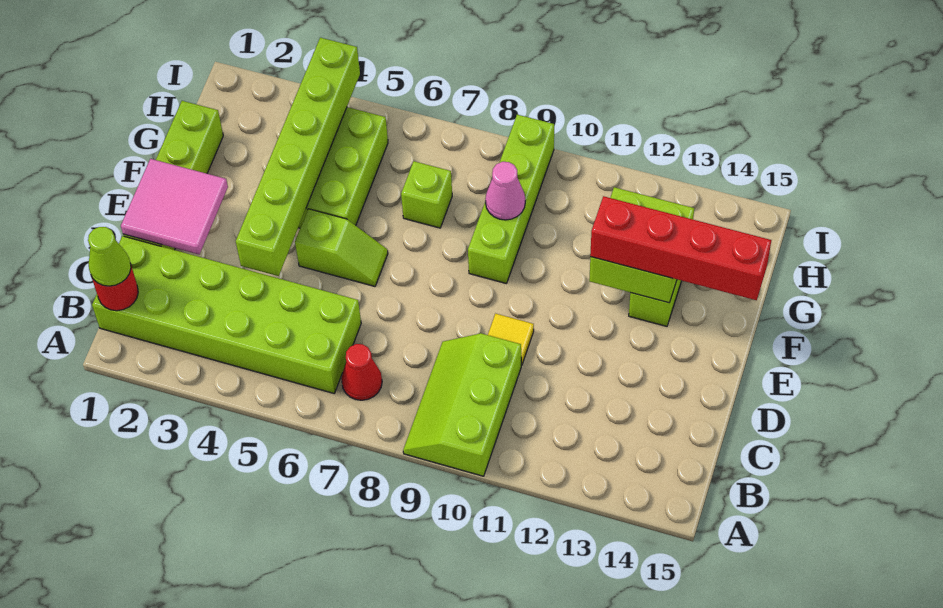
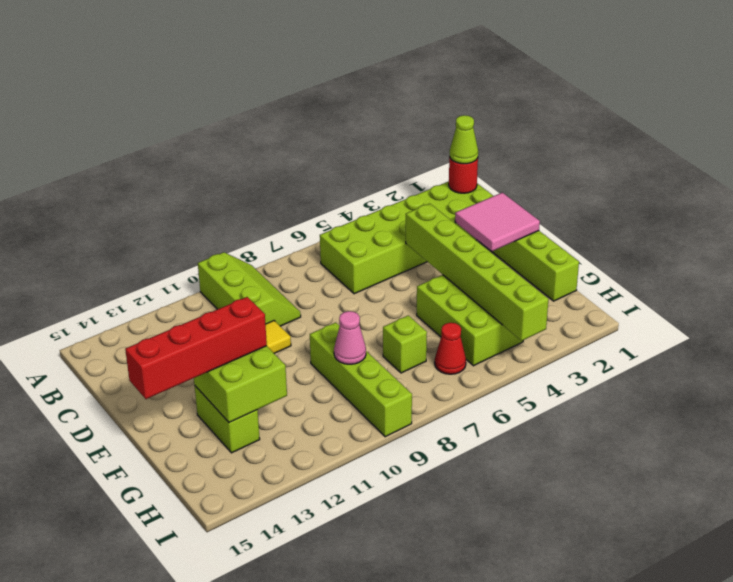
red 1x1 cone [341,344,382,400] -> red 1x1 cone moved to [435,323,466,374]
lime 1x2 slope [295,209,388,286] -> none

